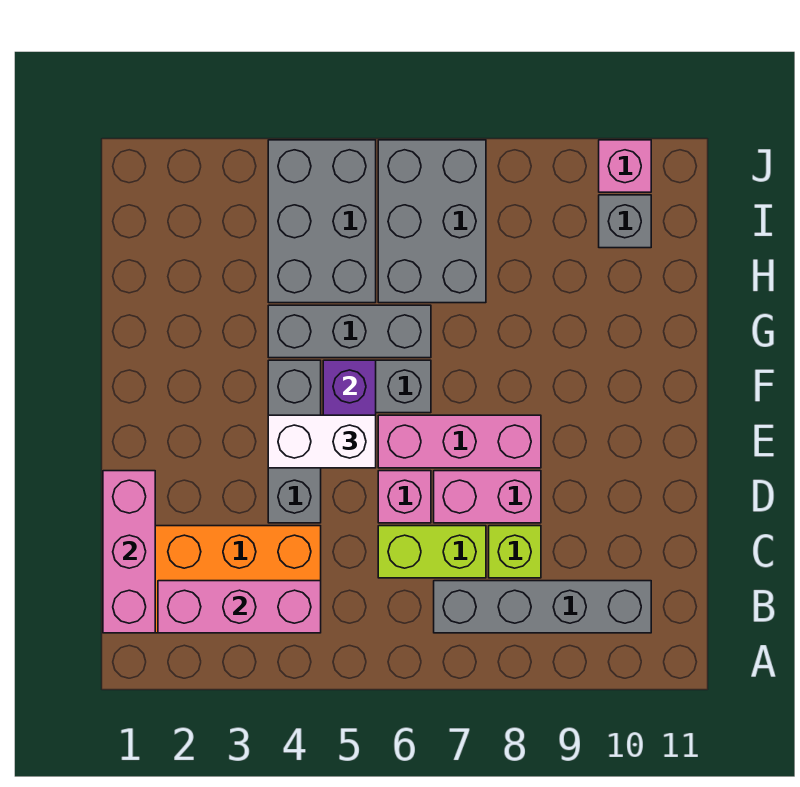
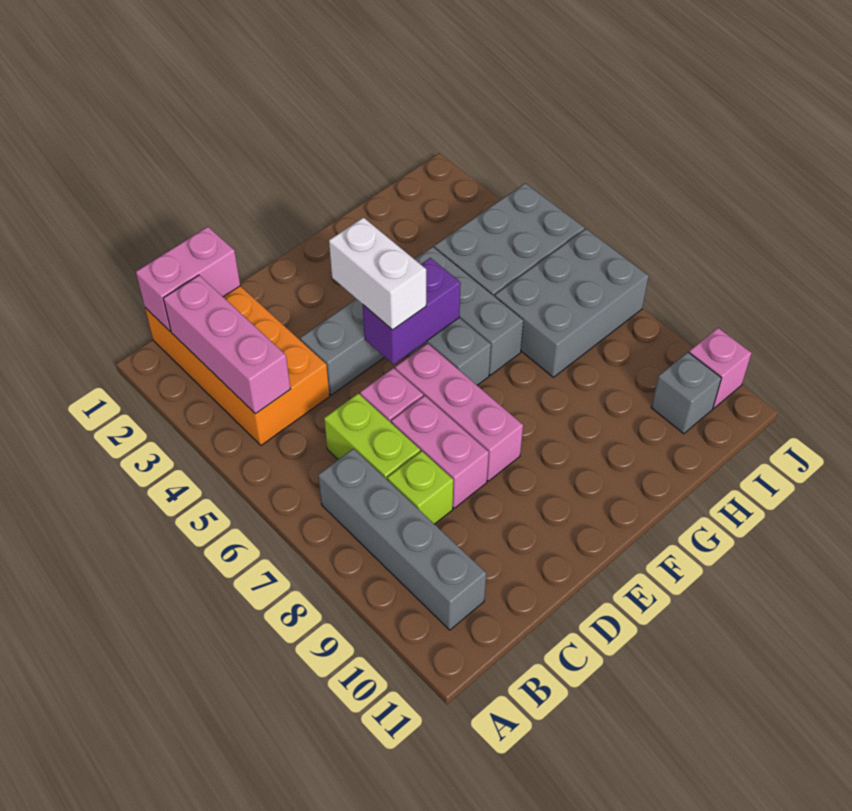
pink 1x3 brick [103,471,155,633] -> pink 1x2 brick [136,227,240,331]

